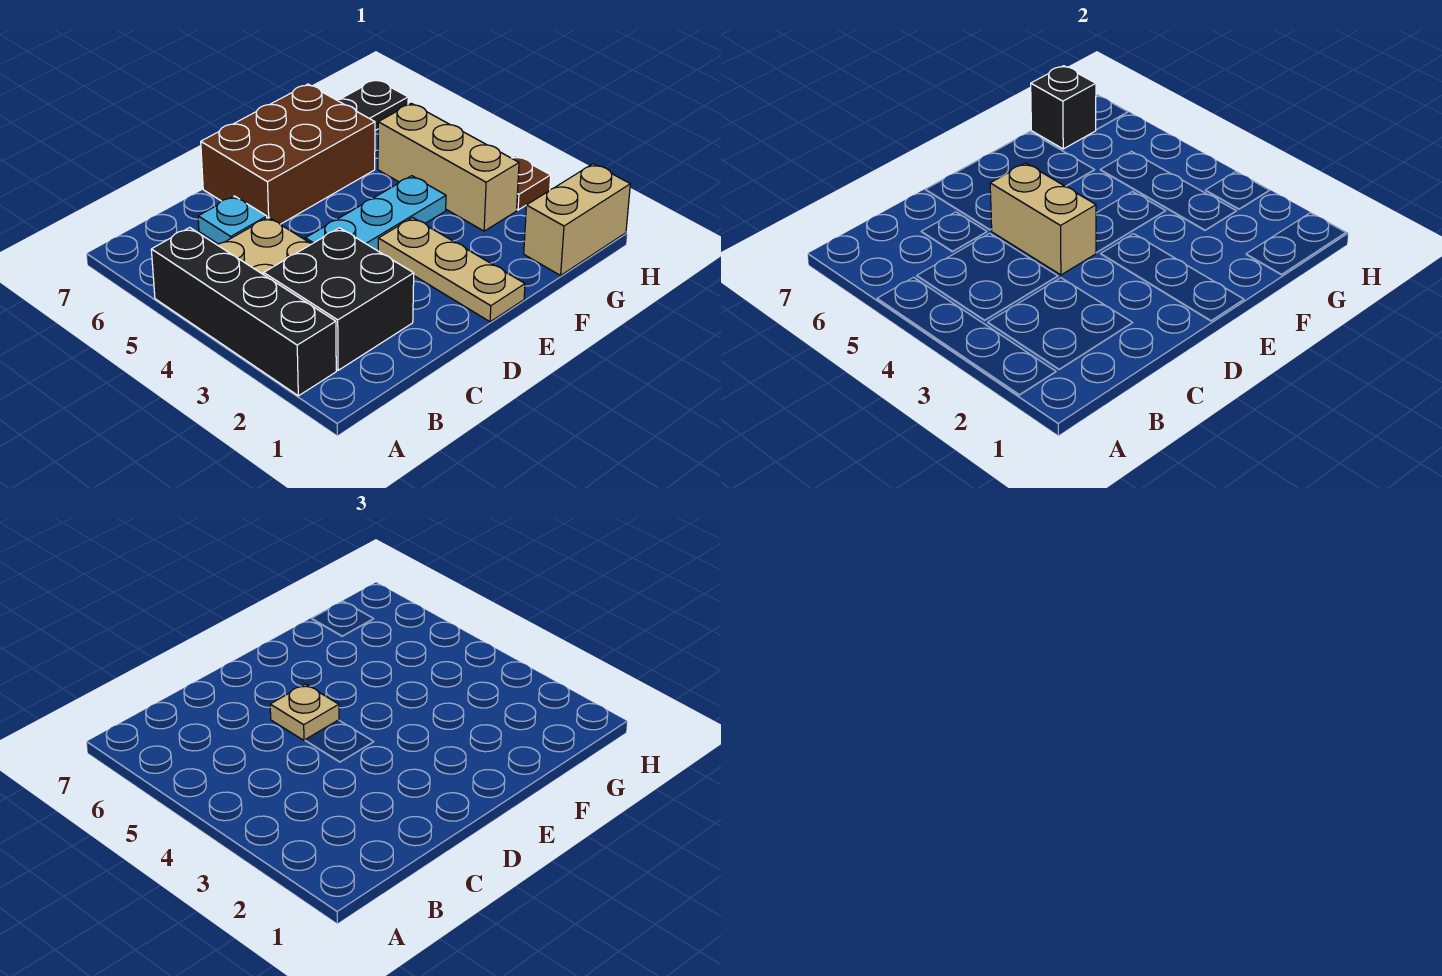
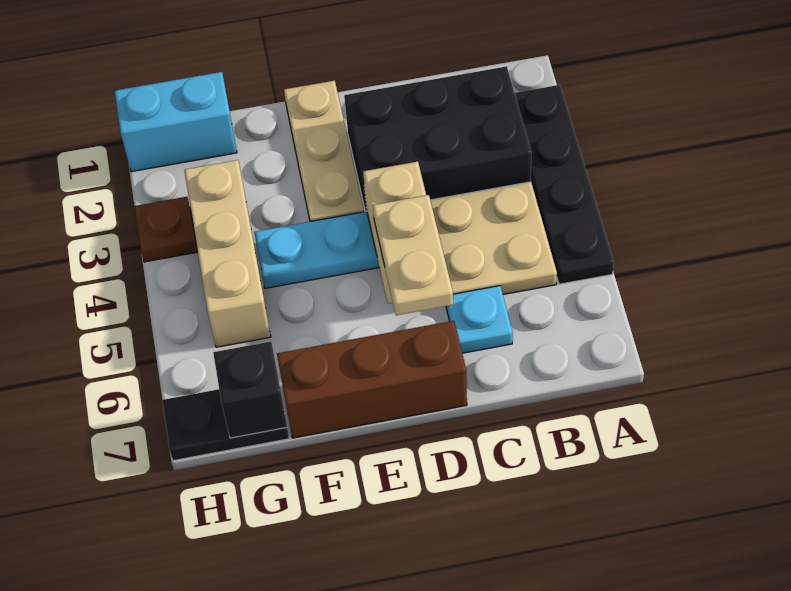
black 1x4 brick [151,228,336,396] -> black 1x4 plate [515,85,614,284]
black 2x2 brick [264,228,414,370] -> black 2x3 brick [344,66,532,212]
tan 1x1 plate [270,684,339,740] -> tan 1x2 plate [373,195,453,315]
brown 2x3 brick [201,84,375,224] -> brown 1x3 brick [277,321,467,438]
tan 1x2 brick [524,164,630,275] -> cyan 1x2 brick [115,72,237,172]

